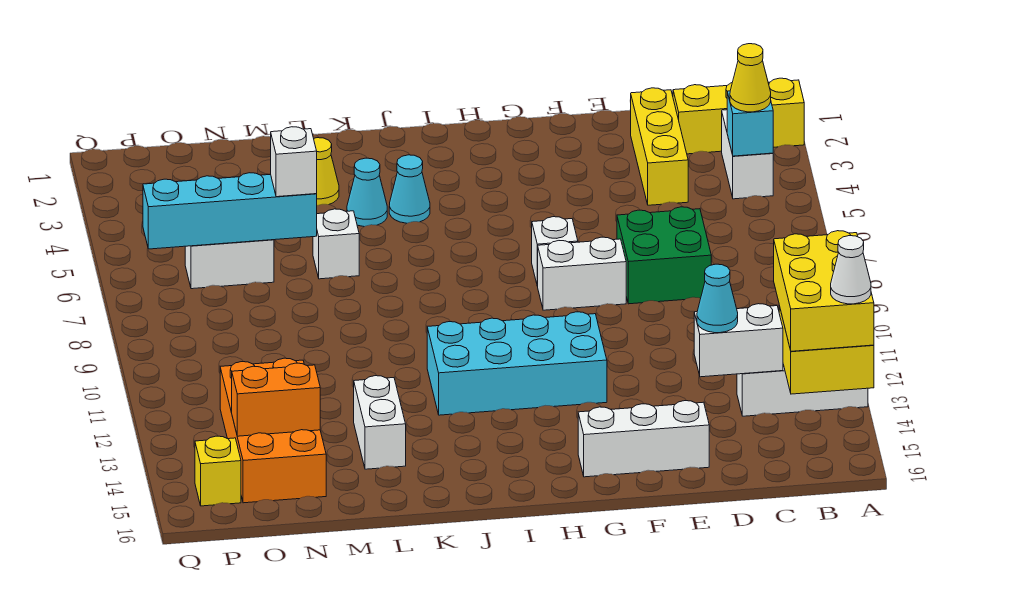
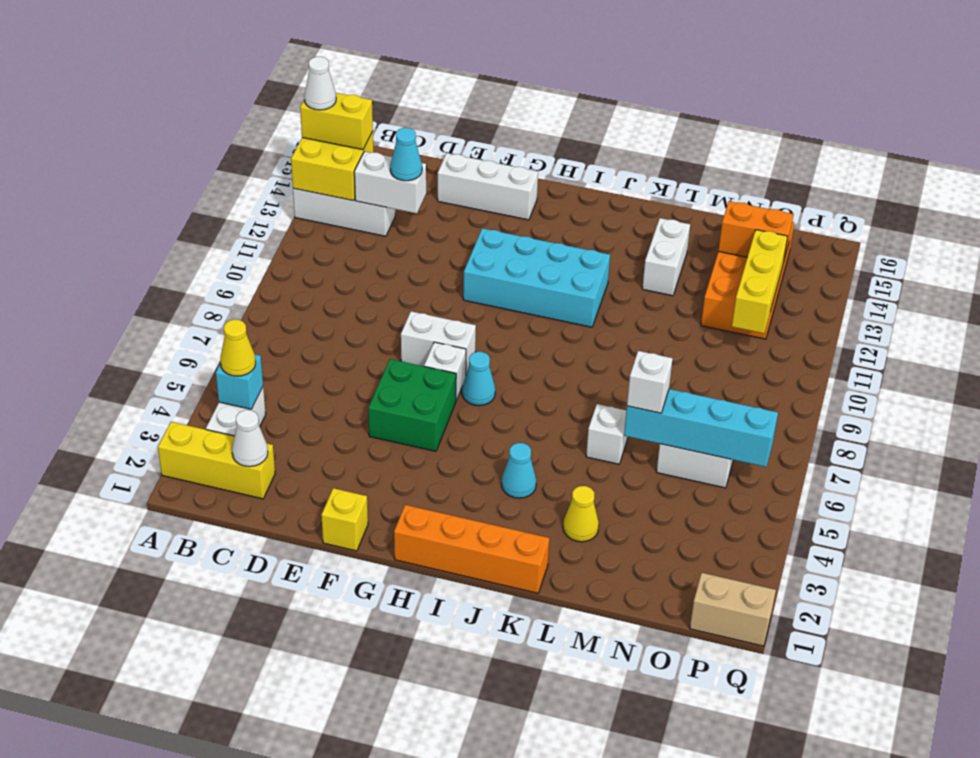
yellow 2x3 brick [774,231,874,351] -> yellow 1x2 brick [300,93,373,150]
none -> white 1x1 cone [232,410,268,467]
yellow 1x3 brick [631,88,688,205] -> yellow 1x3 brick moved to [732,230,788,333]
green 2x2 brick [617,207,711,304] -> green 2x2 brick moved to [368,359,456,451]
none -> orange 1x4 brick [394,505,549,593]
cyan 1x1 cone [347,158,387,227] -> cyan 1x1 cone moved to [462,352,495,406]
none -> tan 1x2 brick [690,573,776,646]
yellow 1x1 brick [195,436,241,506] -> yellow 1x1 brick moved to [321,488,368,551]

